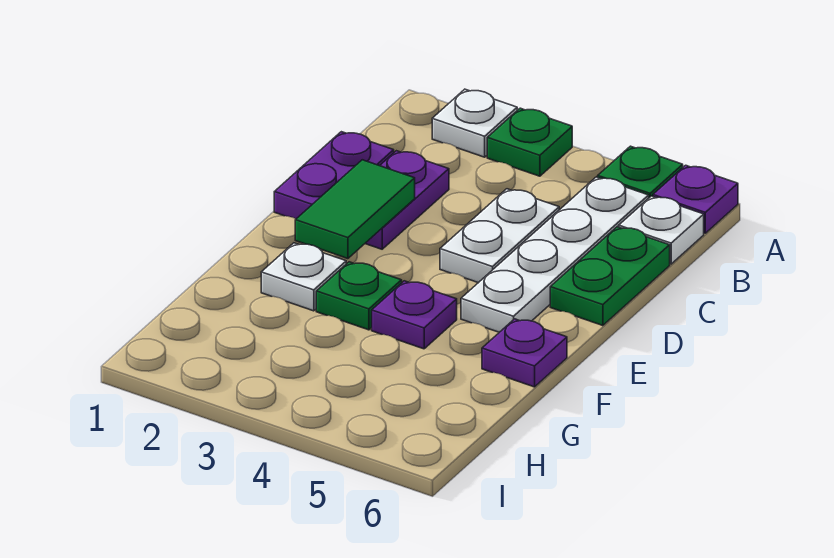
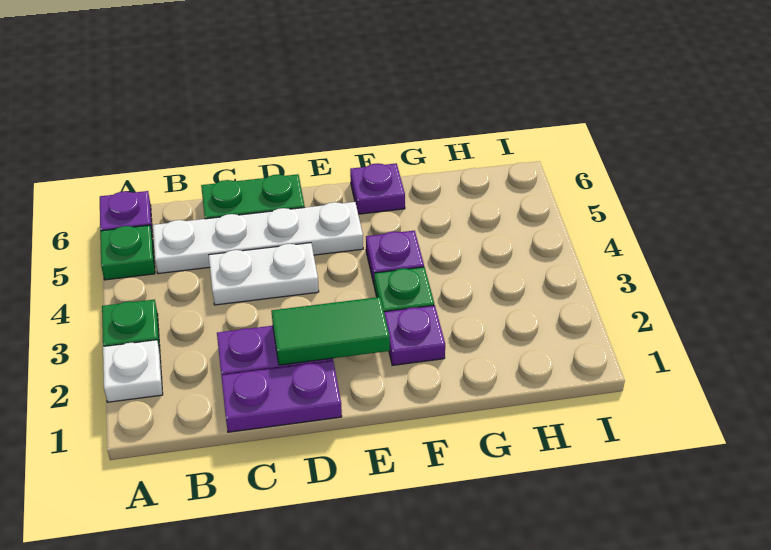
white 1x1 plate [619,196,704,264] -> none
white 1x1 plate [261,243,346,311] -> purple 1x1 plate [384,305,445,365]

